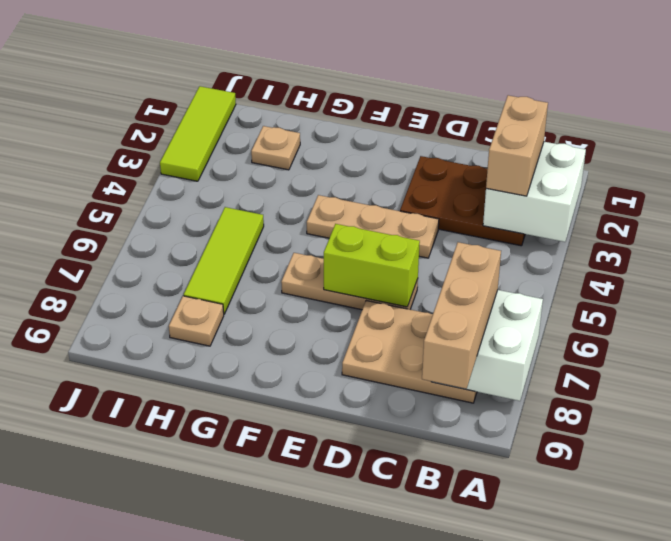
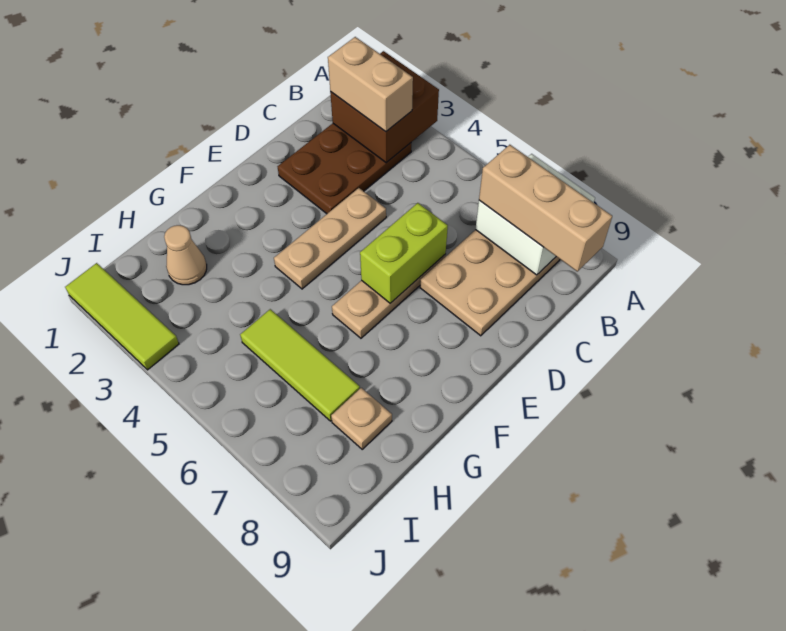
white 2x2 brick [483,142,586,242] -> brown 2x2 brick [330,51,439,163]
tan 1x1 plate [251,126,300,170] -> tan 1x1 cone [164,225,207,285]

